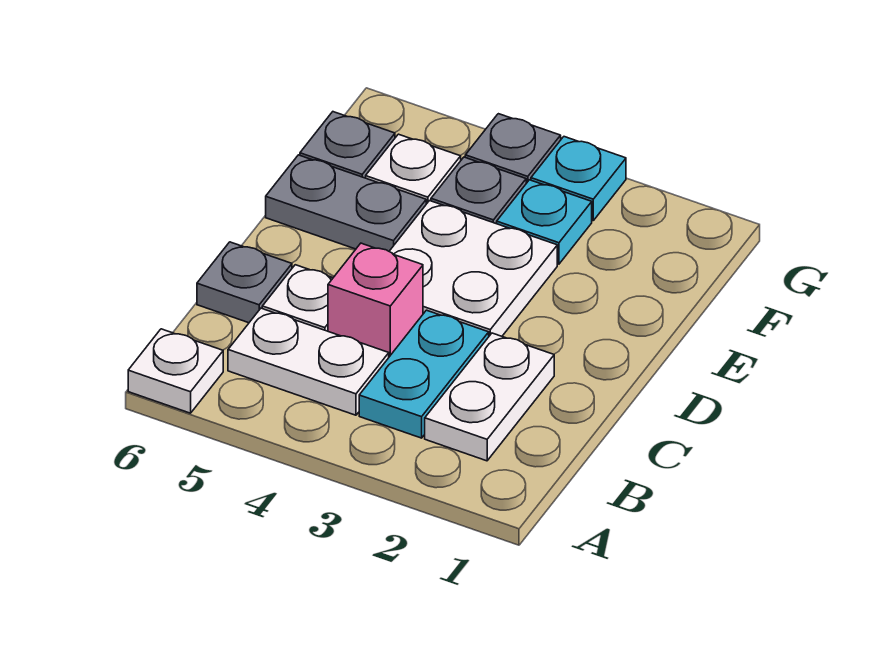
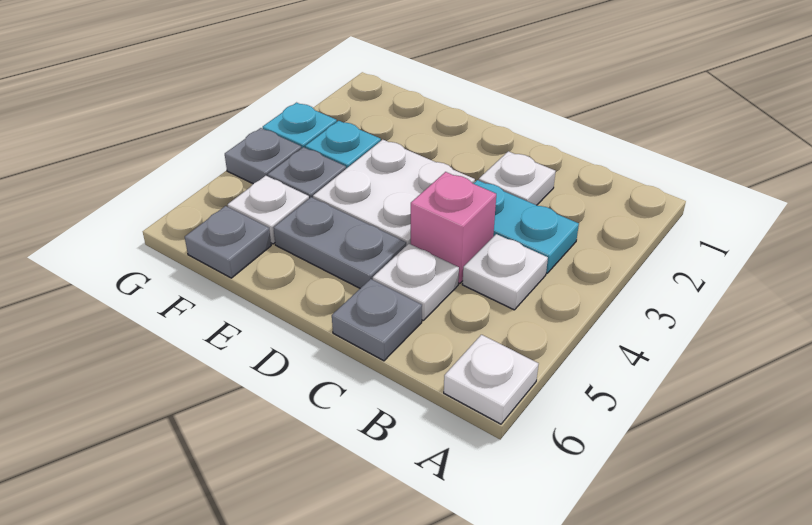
white 1x2 plate [425,333,554,461] -> white 1x1 plate [479,151,556,205]
white 1x2 plate [228,308,389,415] -> white 1x1 plate [462,234,548,310]
grey 1x2 plate [266,155,426,251] -> grey 1x2 plate turned to [274,197,406,288]

